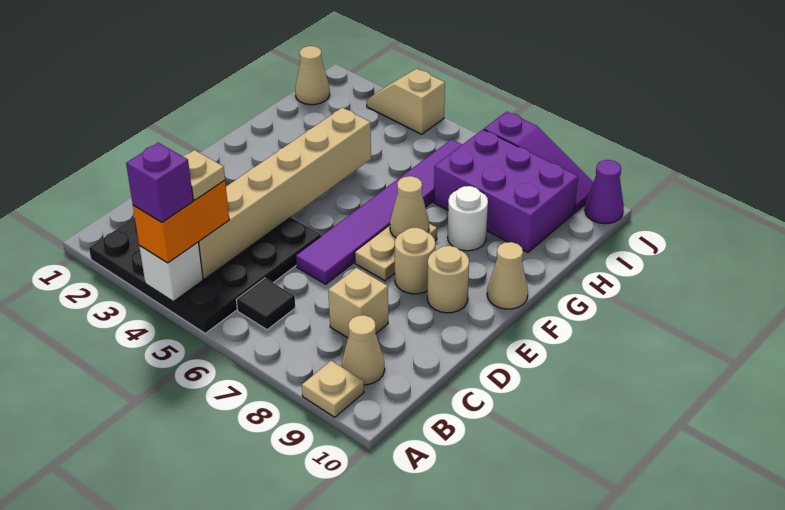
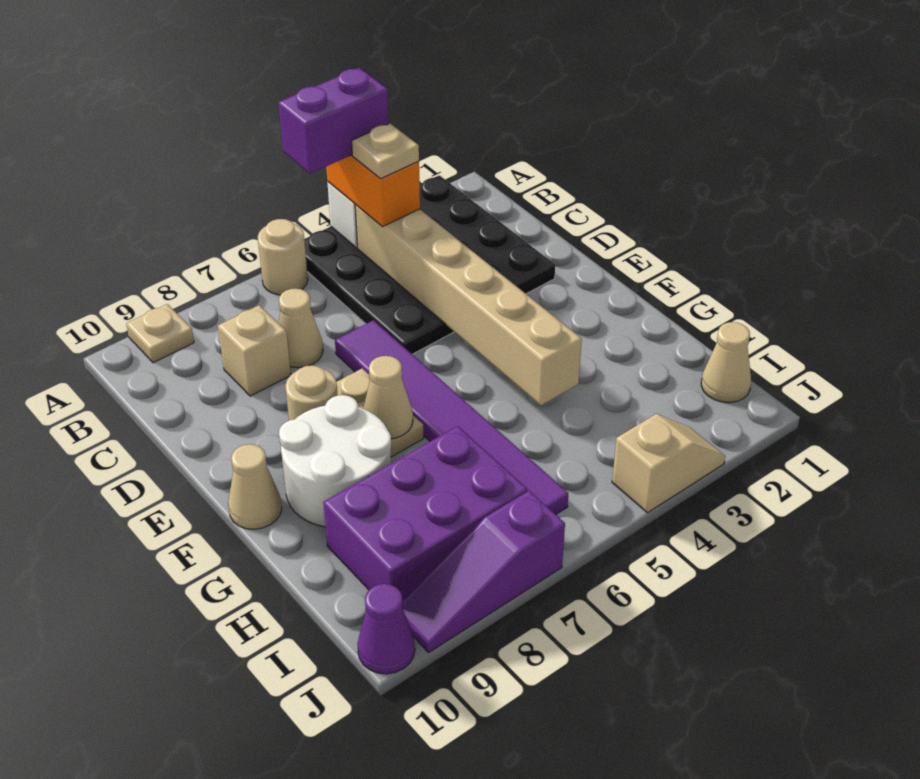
purple 1x1 brick [126,143,193,222] -> purple 1x2 brick [278,68,389,174]
black 1x1 tile [236,278,295,330] -> none
tan 1x1 cone [342,315,385,385] -> tan 1x1 cone moved to [279,288,323,368]
tan 1x1 round brick [427,246,469,313] -> tan 1x1 round brick moved to [258,219,308,295]
white 1x1 round brick [448,186,488,251] -> white 2x2 round brick [279,395,391,527]

